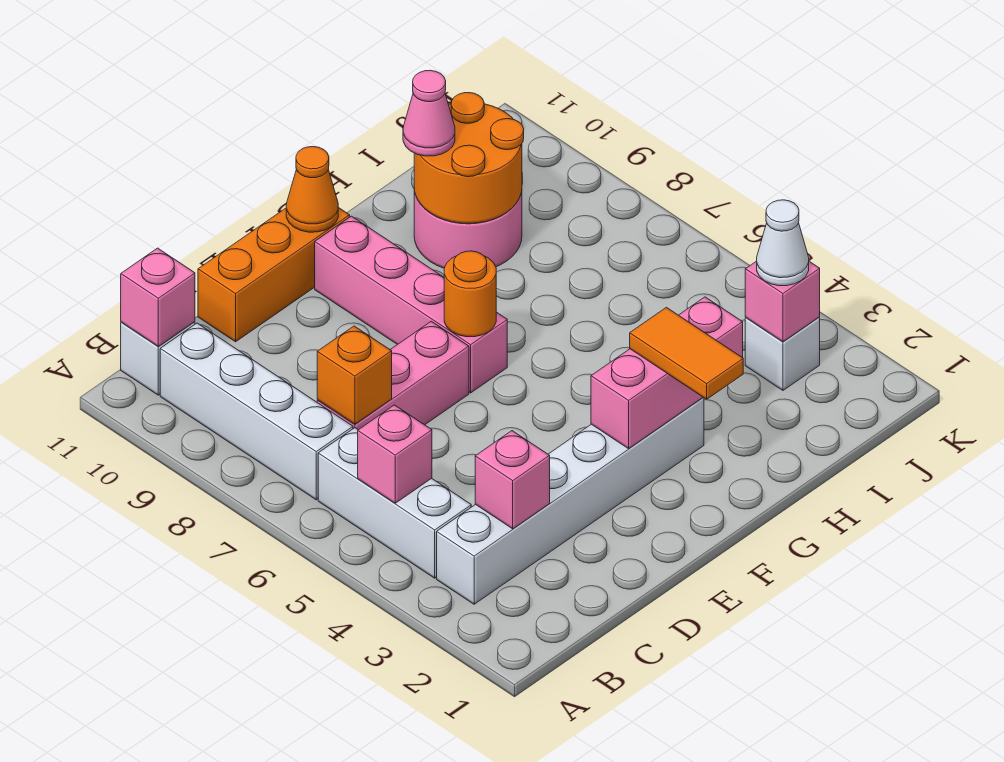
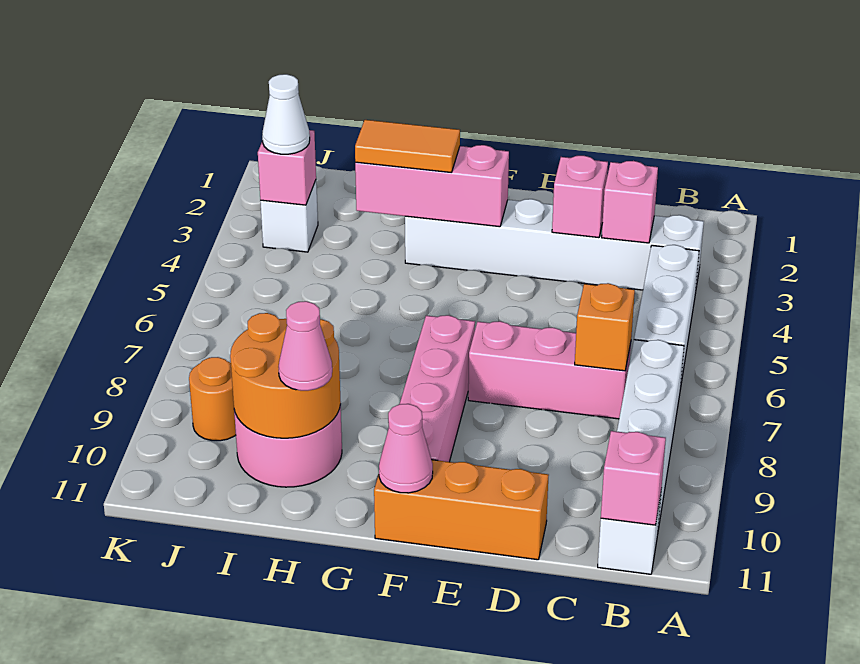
pink 1x1 brick [358,405,432,503] -> pink 1x1 brick moved to [552,156,608,238]
orange 1x1 round brick [444,251,496,337] -> orange 1x1 round brick moved to [189,357,236,441]
orange 1x1 cone [286,147,338,232] -> pink 1x1 cone [379,404,433,493]
orange 1x2 tile [630,307,743,399] -> orange 1x2 tile turned to [355,120,460,172]

